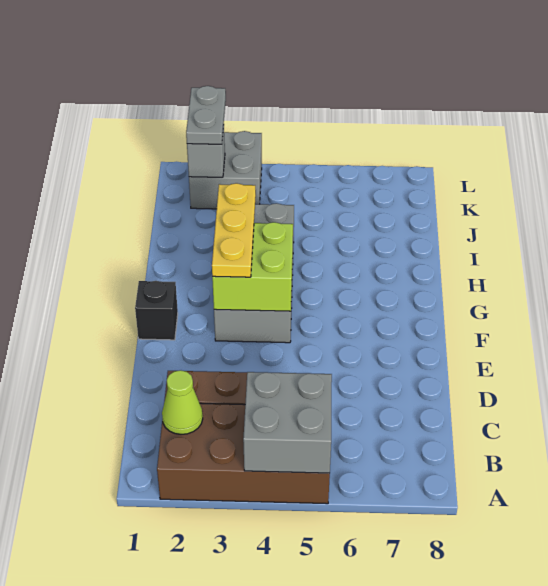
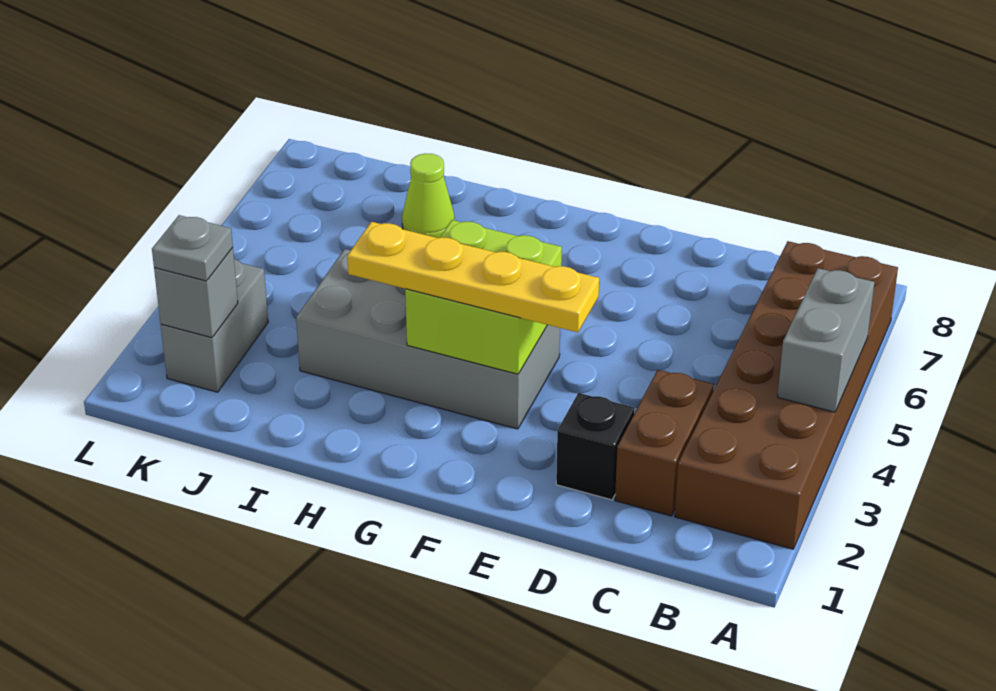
brown 2x4 brick [157,403,330,504] -> brown 2x6 brick [675,241,898,549]
grey 2x2 brick [243,372,332,473] -> grey 1x2 brick [778,268,875,412]
lime 1x1 cone [162,370,203,434] -> lime 1x1 cone moved to [402,153,455,238]
black 1x1 brick [135,281,178,340] -> black 1x1 brick moved to [556,393,634,500]
yellow 1x3 plate [212,183,256,277] -> yellow 1x4 plate [347,222,599,332]
grey 2x2 brick [189,131,262,209] -> grey 1x2 brick [161,259,268,392]
grey 1x2 plate [186,86,226,144] -> grey 1x1 plate [152,215,233,281]

